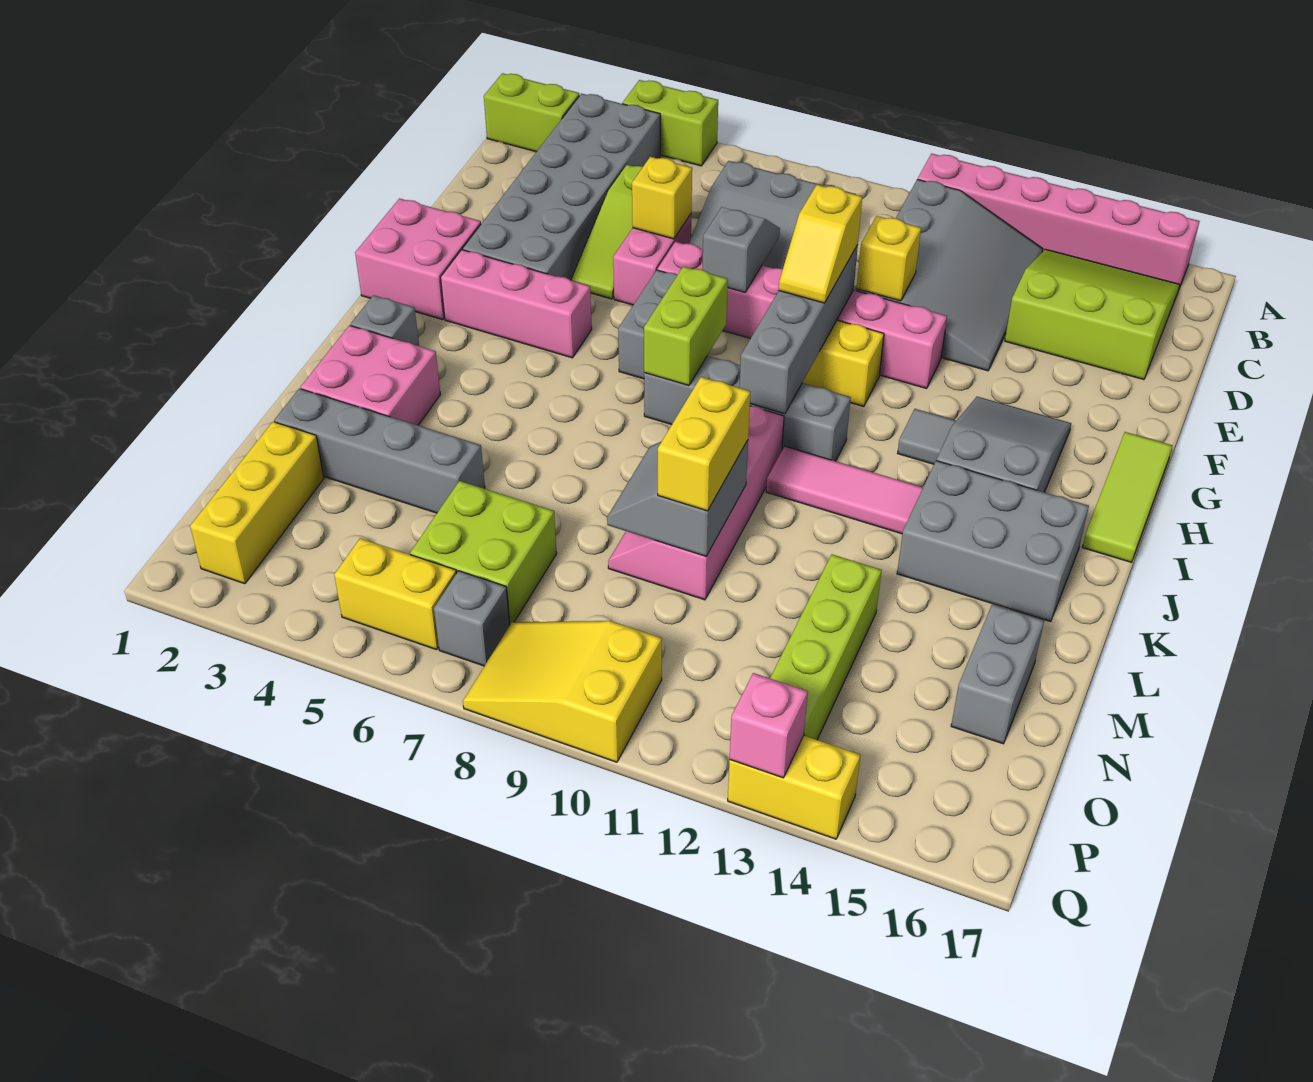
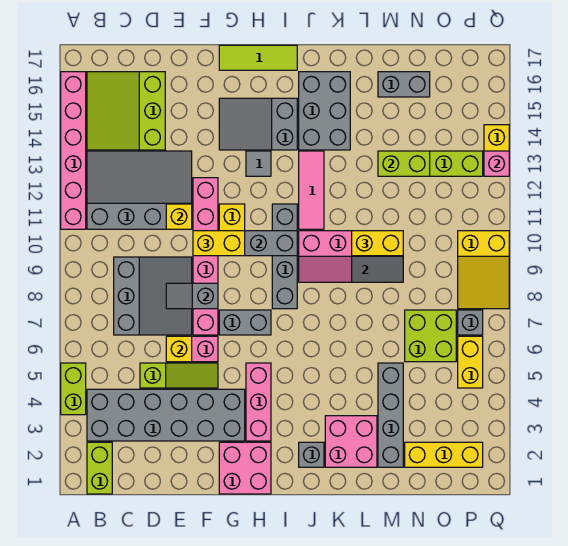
yellow 1x2 slope [779,185,862,303] -> yellow 1x2 brick [193,231,245,256]
lime 1x2 brick [644,266,728,386] -> lime 1x2 brick moved to [378,151,430,176]

